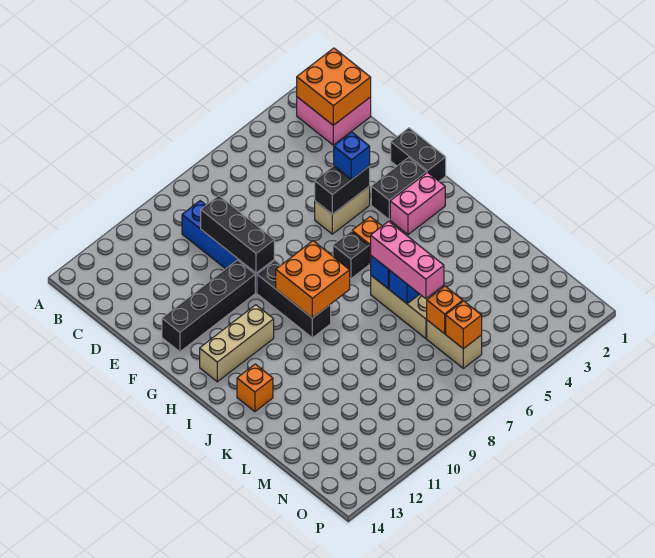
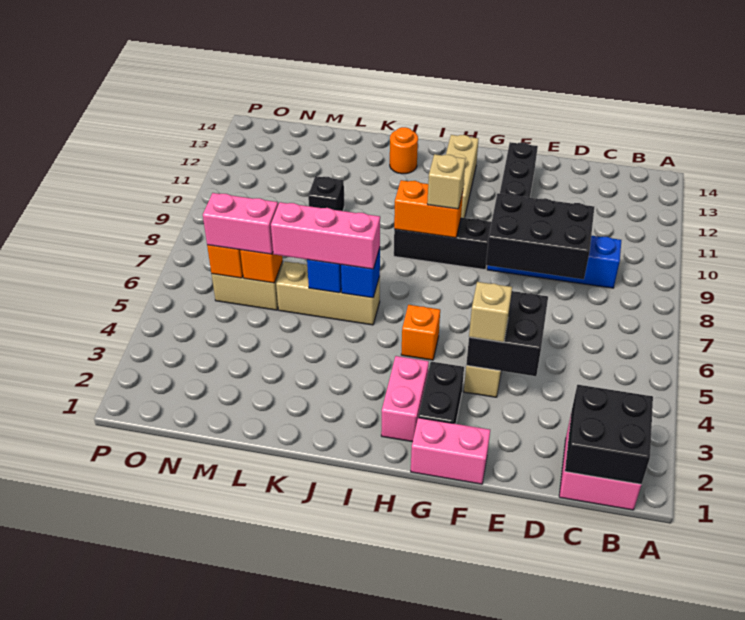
orange 2x2 brick [297,48,371,125] -> black 2x2 brick [565,385,653,484]
black 1x3 brick [201,196,274,273] -> black 2x3 brick [486,193,594,279]
black 1x2 brick [391,128,446,181] -> pink 1x2 brick [411,418,490,484]
black 1x2 brick [315,166,370,214] -> black 2x2 brick [466,291,548,376]
blue 1x1 brick [334,132,370,180] -> tan 1x1 brick [469,282,512,342]
black 1x1 brick [333,231,369,279] -> black 1x1 brick moved to [308,176,344,211]
orange 2x2 brick [276,241,350,318] -> orange 1x2 brick [394,180,463,238]
none -> tan 1x1 brick [427,154,465,209]
orange 1x1 brick [237,364,273,412] -> orange 1x1 round brick [390,127,418,174]
none -> pink 1x2 brick [203,193,278,254]

